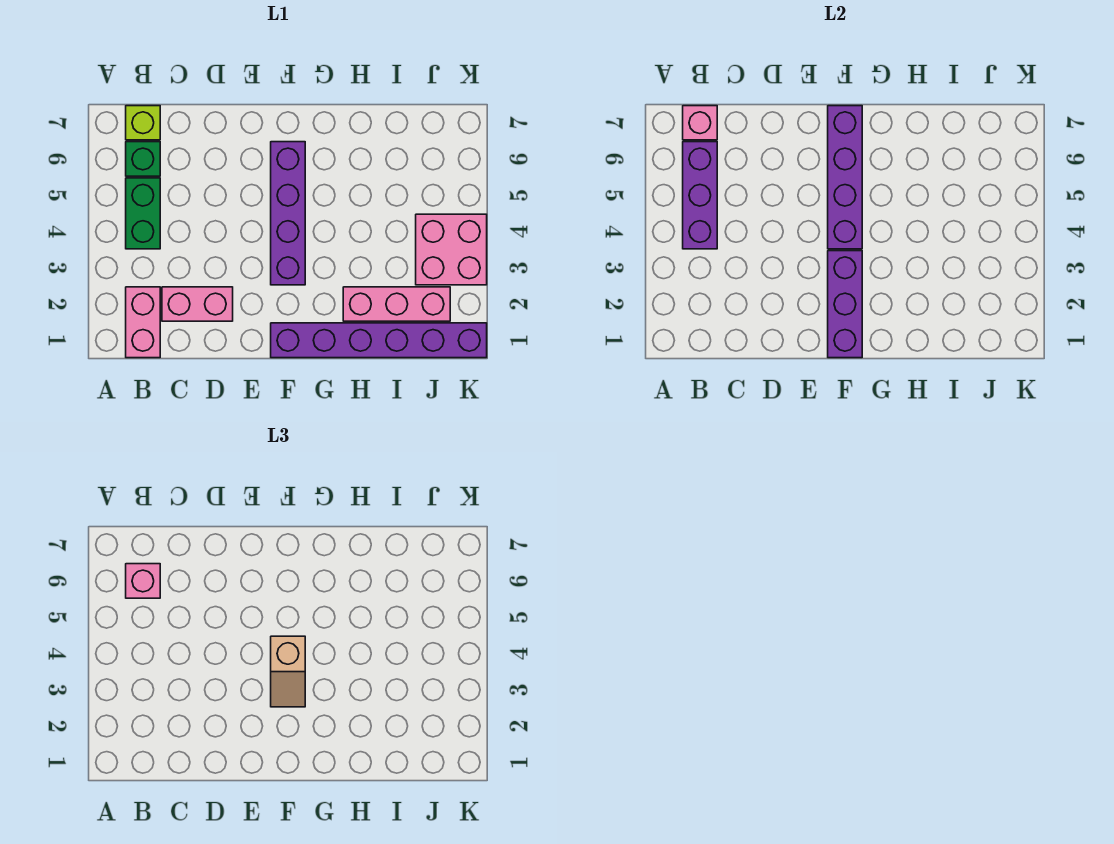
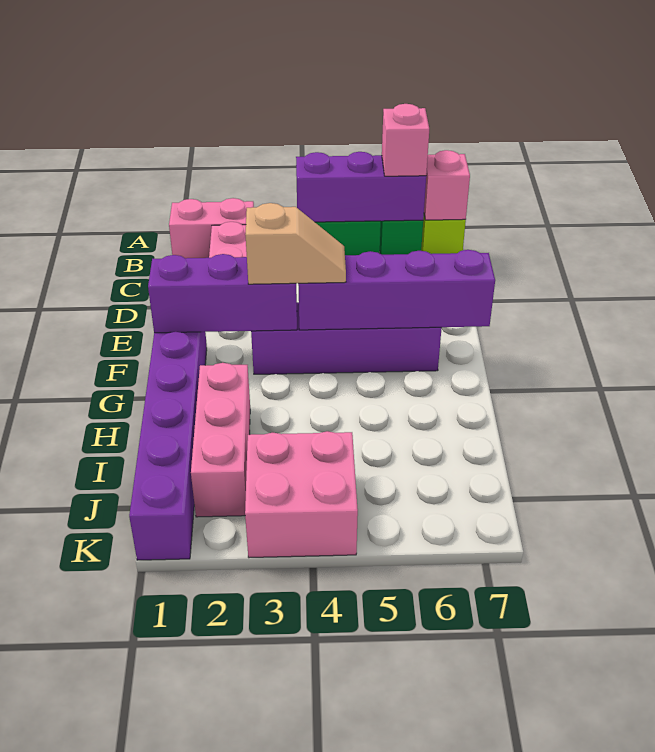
tan 1x2 slope [271,636,305,707] -> tan 1x2 slope turned to [245,203,346,284]

